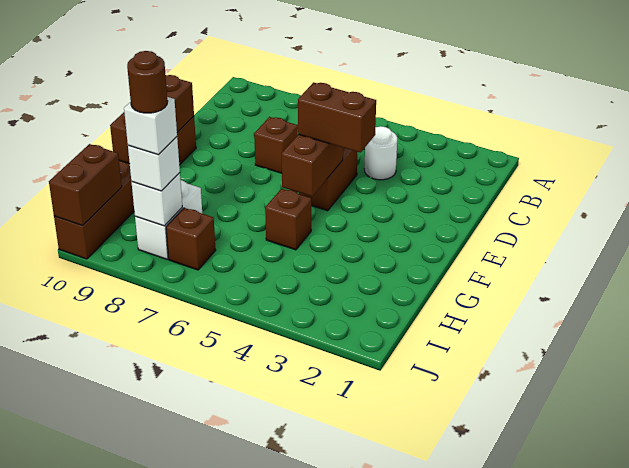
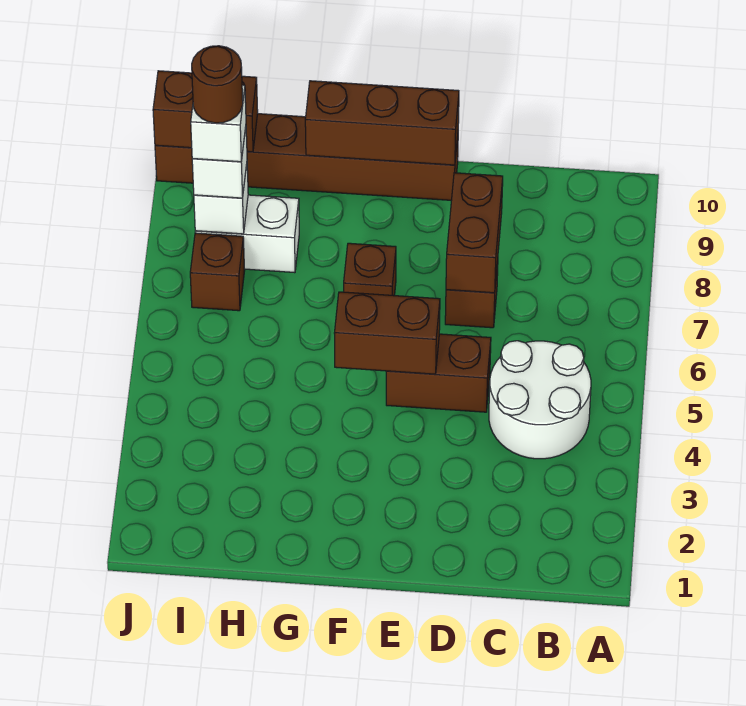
white 1x1 round brick [365,126,397,180] -> white 2x2 round brick [489,341,591,459]
brown 1x2 brick [298,83,376,153] -> brown 1x2 brick moved to [446,173,503,293]
brown 1x1 brick [265,189,311,250] -> brown 1x1 brick moved to [344,243,396,296]

